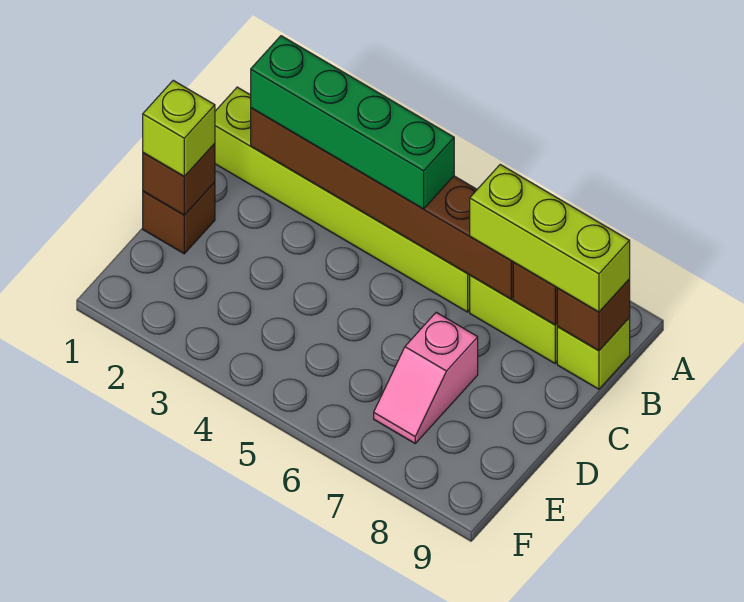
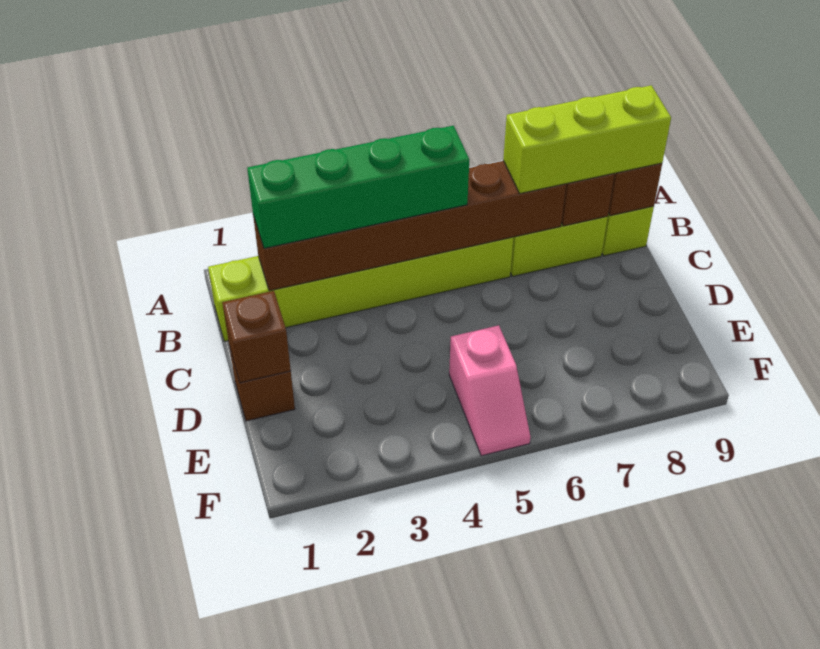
lime 1x1 brick [143,80,215,176] -> none
pink 1x2 slope [374,312,478,443] -> pink 1x2 slope moved to [449,325,530,456]

